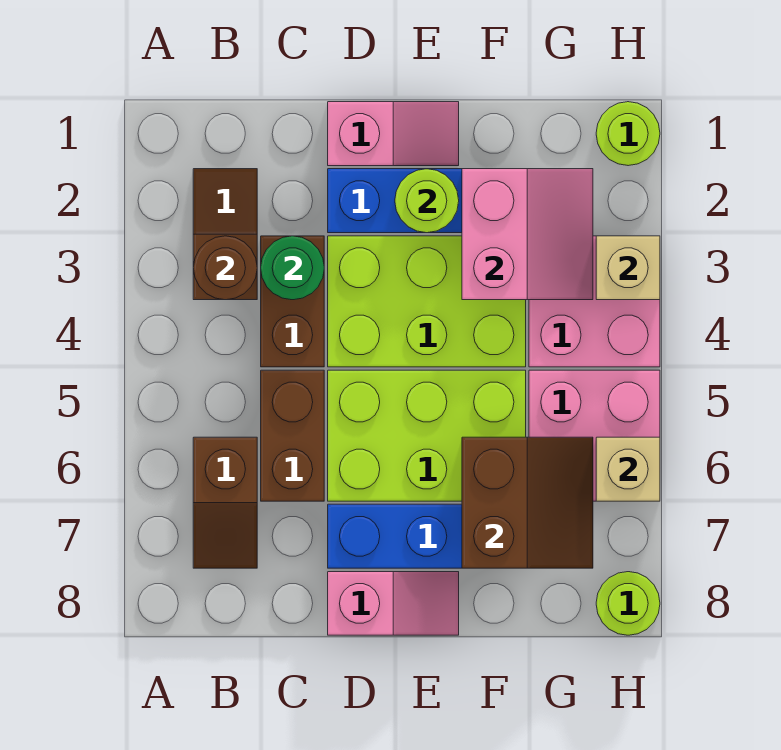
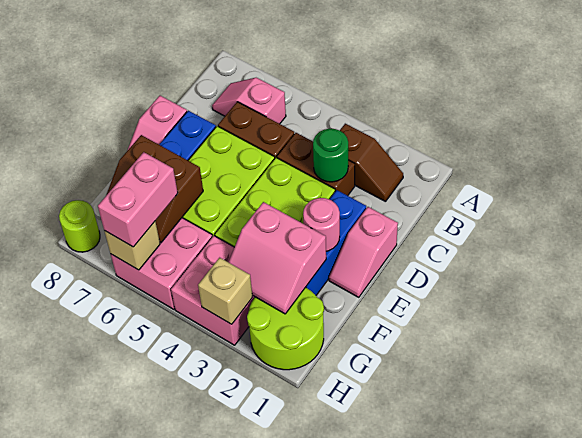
brown 1x1 round brick [193,236,257,300] -> none
brown 1x2 slope [193,437,257,568] -> pink 1x2 slope [212,78,286,124]
lime 1x1 round brick [395,169,459,233] -> pink 1x1 round brick [303,198,340,251]
none -> pink 1x2 brick [98,152,178,247]
lime 1x1 round brick [596,102,660,166] -> lime 2x2 round brick [247,287,324,370]

